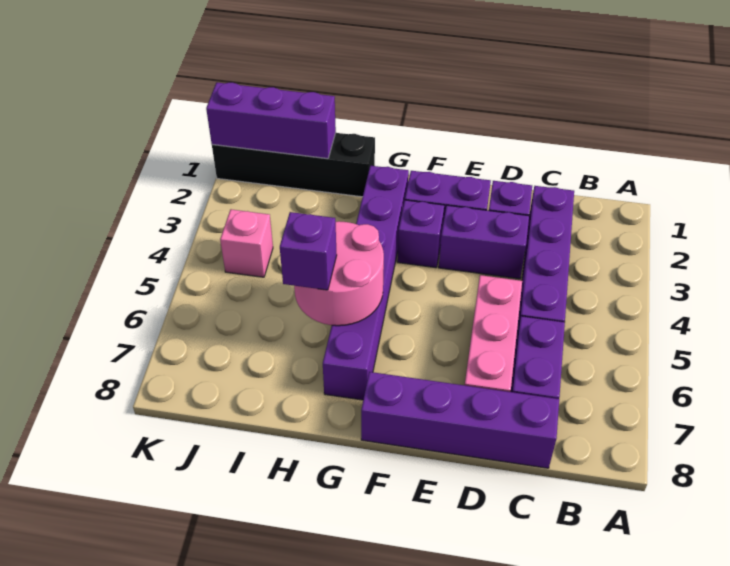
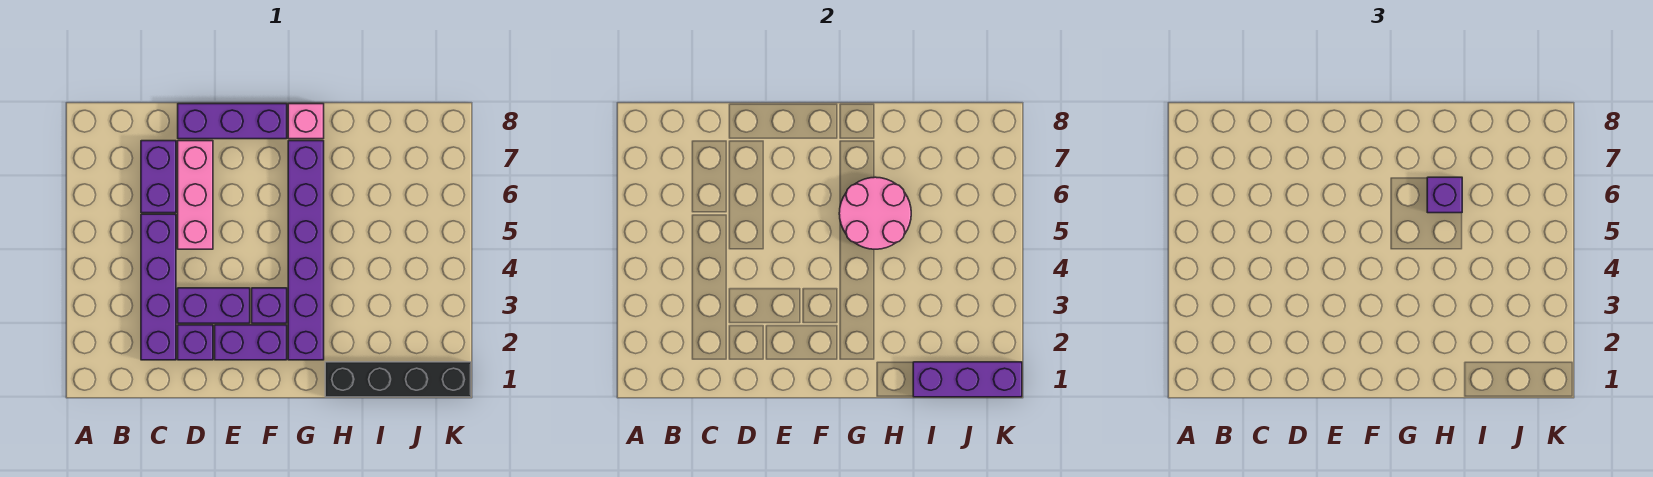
purple 1x4 brick [361,372,559,468] -> purple 1x3 brick [178,104,287,139]
pink 1x1 brick [220,209,273,277] -> pink 1x1 brick moved to [288,104,324,139]

